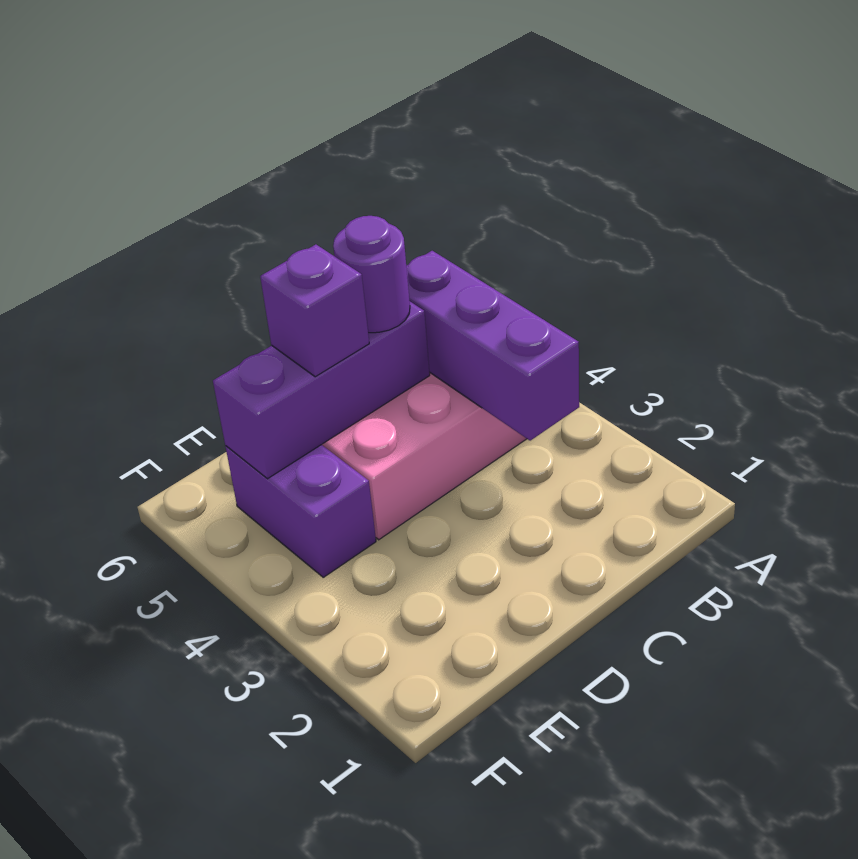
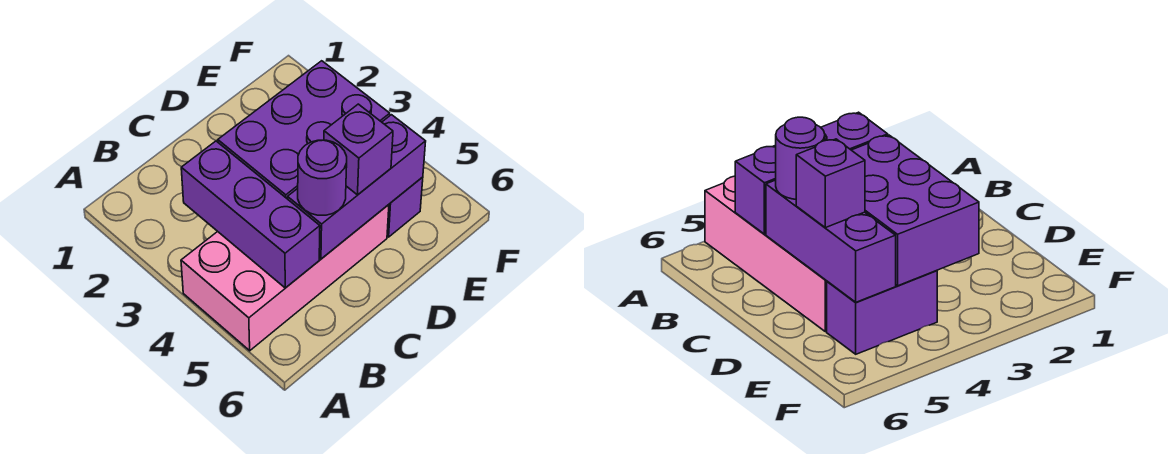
none -> purple 2x3 brick [218,61,390,199]

